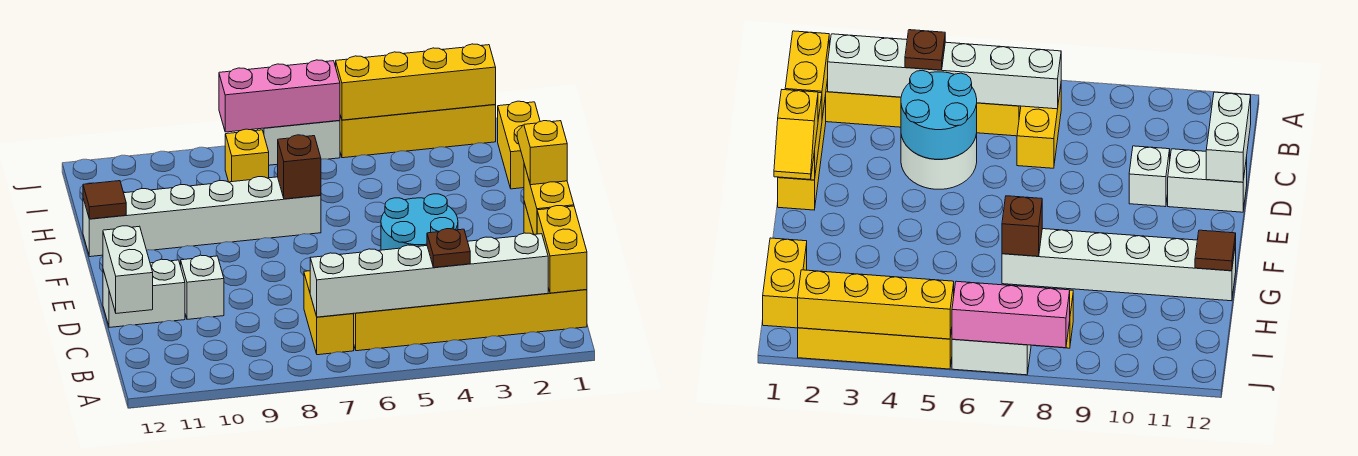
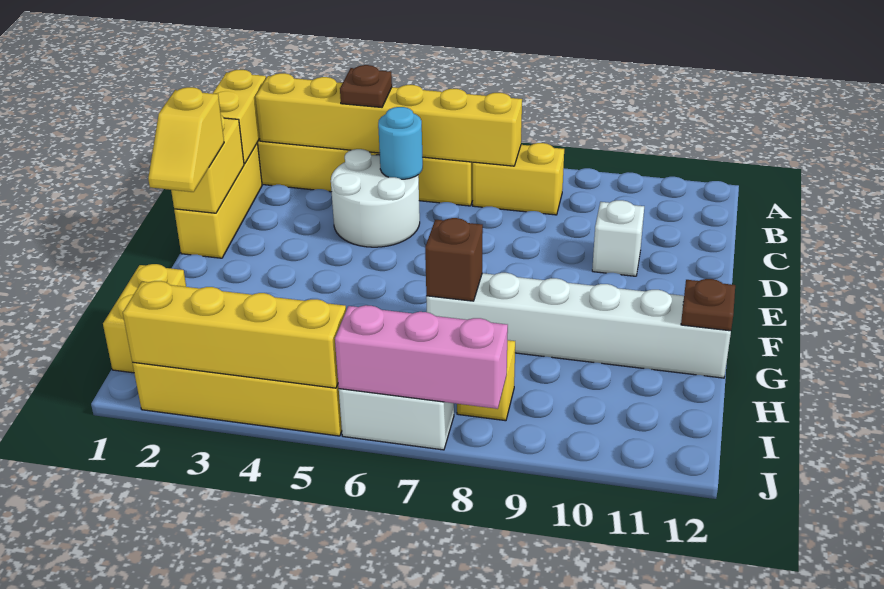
white 1x6 brick [310,233,548,317] -> yellow 1x6 brick [255,73,522,166]
yellow 1x2 brick [304,271,354,355] -> yellow 1x2 brick turned to [473,143,564,215]
cyan 2x2 round brick [381,194,458,250] -> cyan 1x1 round brick [378,107,423,179]
white 1x2 brick [103,226,153,313] -> none
white 1x2 brick [103,259,185,327] -> none
brown 1x1 tile [83,181,126,219] -> brown 1x1 plate [681,279,735,331]

